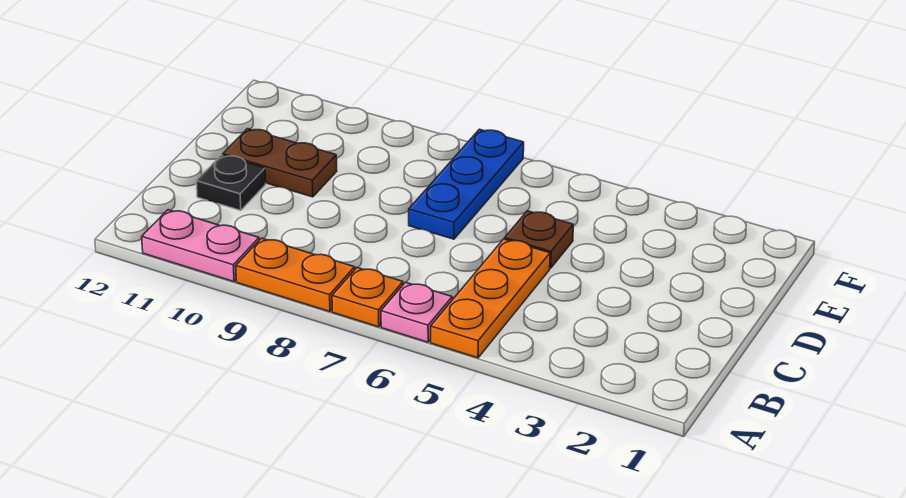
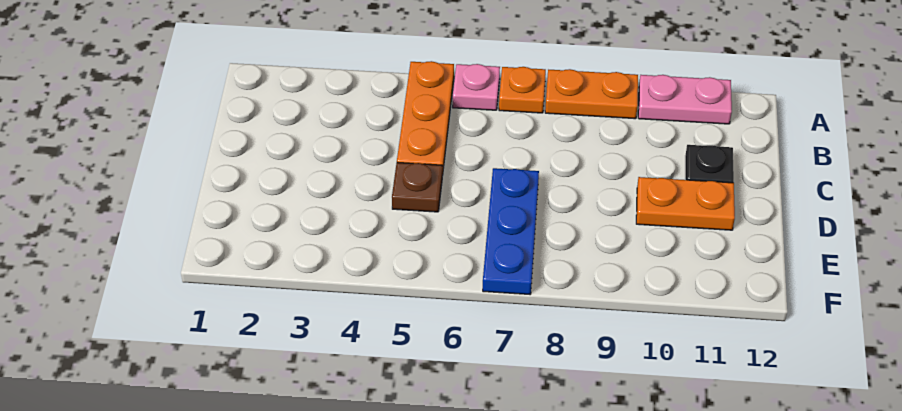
brown 1x2 plate [223,129,337,197] -> orange 1x2 plate [636,177,735,230]

